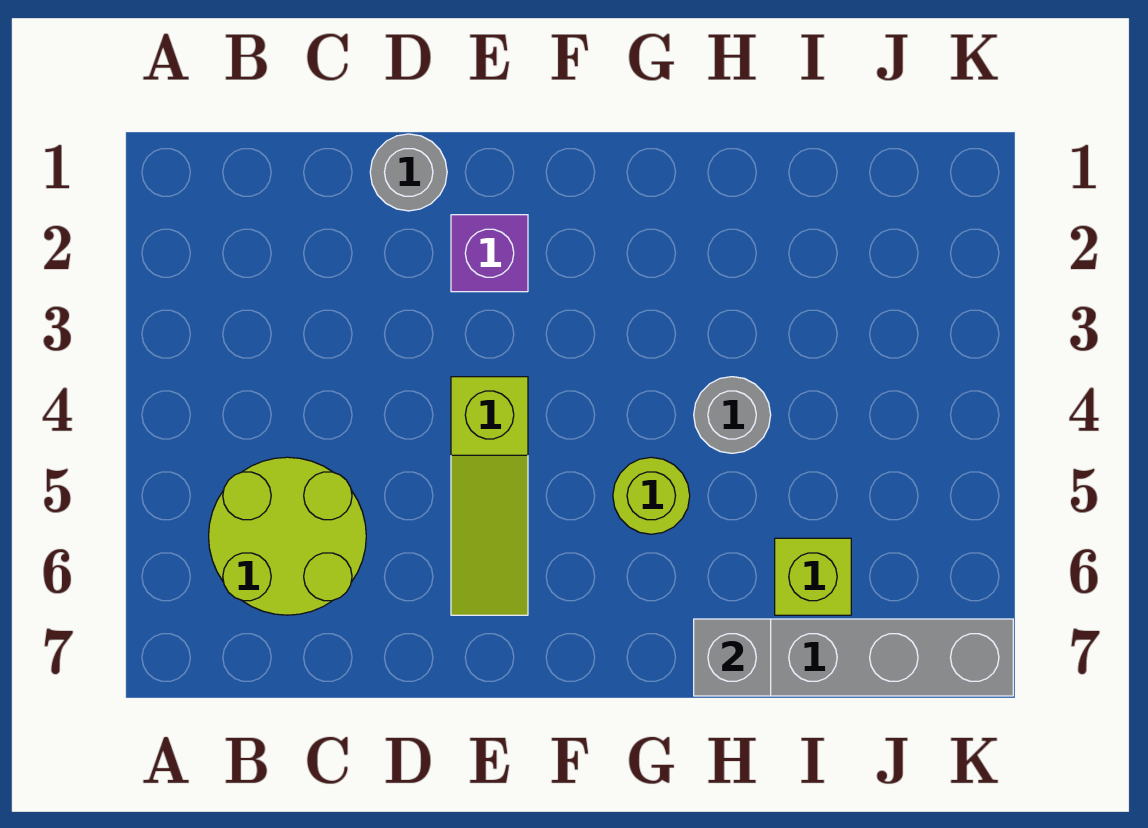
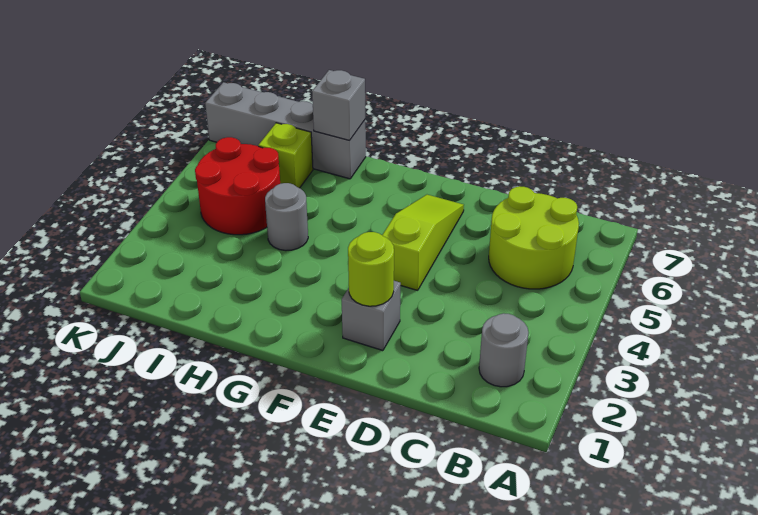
grey 1x1 round brick [370,134,447,211] -> grey 1x1 round brick moved to [479,313,529,387]
purple 1x1 brick [451,215,528,292] -> grey 1x1 brick [342,281,401,351]
lime 1x1 round brick [613,457,690,534] -> lime 1x1 round brick moved to [348,232,394,306]
none -> red 2x2 round brick [195,137,280,235]

